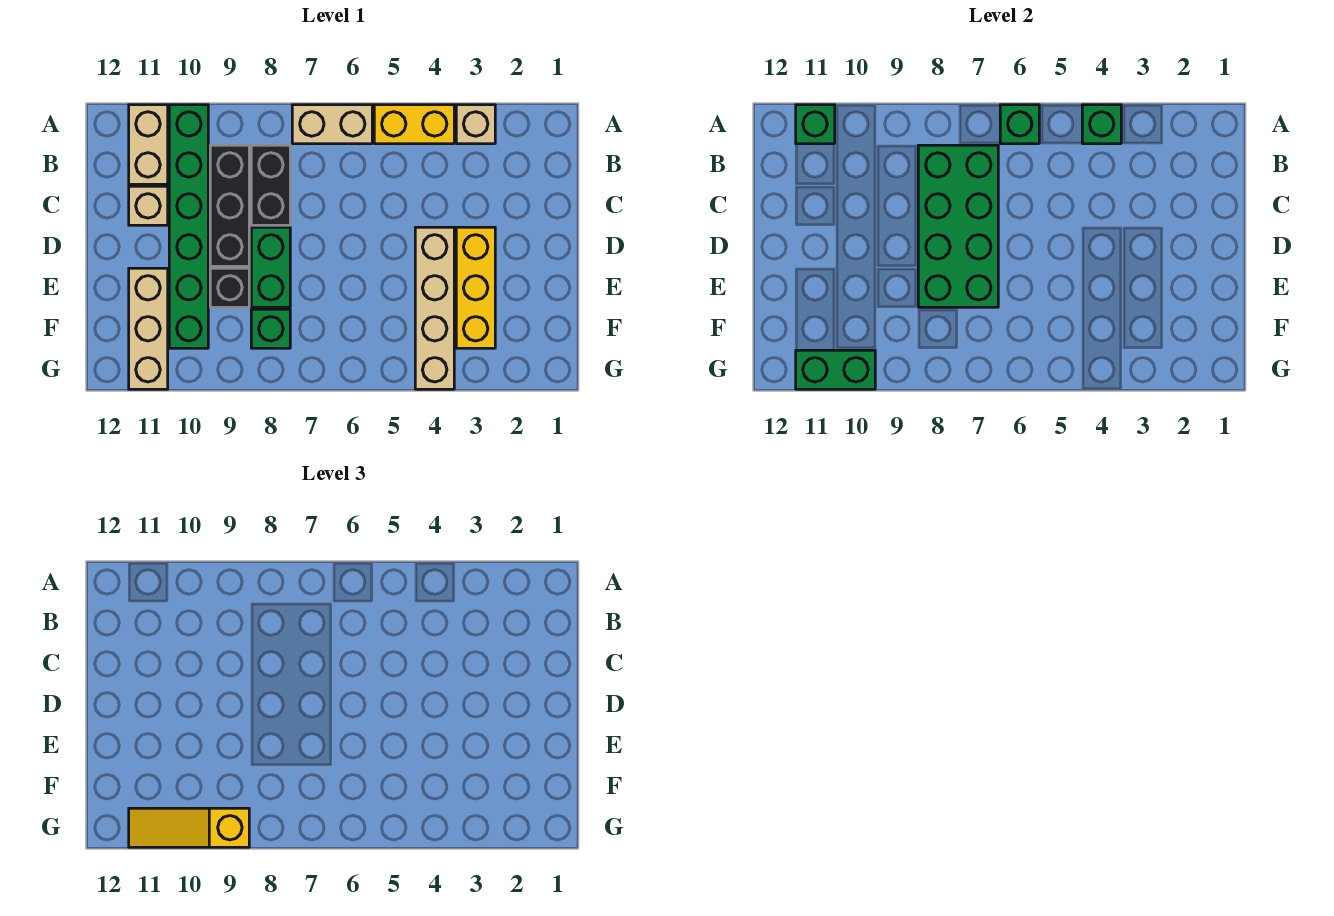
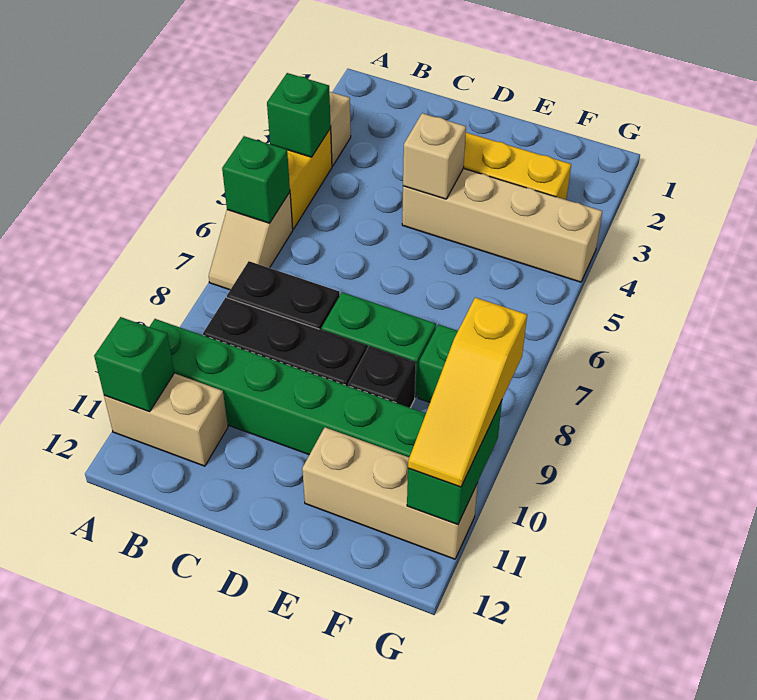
tan 1x2 brick [292,105,372,144] -> tan 1x2 slope [209,192,293,290]
green 2x4 brick [918,145,998,307] -> none
tan 1x1 brick [129,186,168,225] -> tan 1x1 brick moved to [403,113,466,199]

